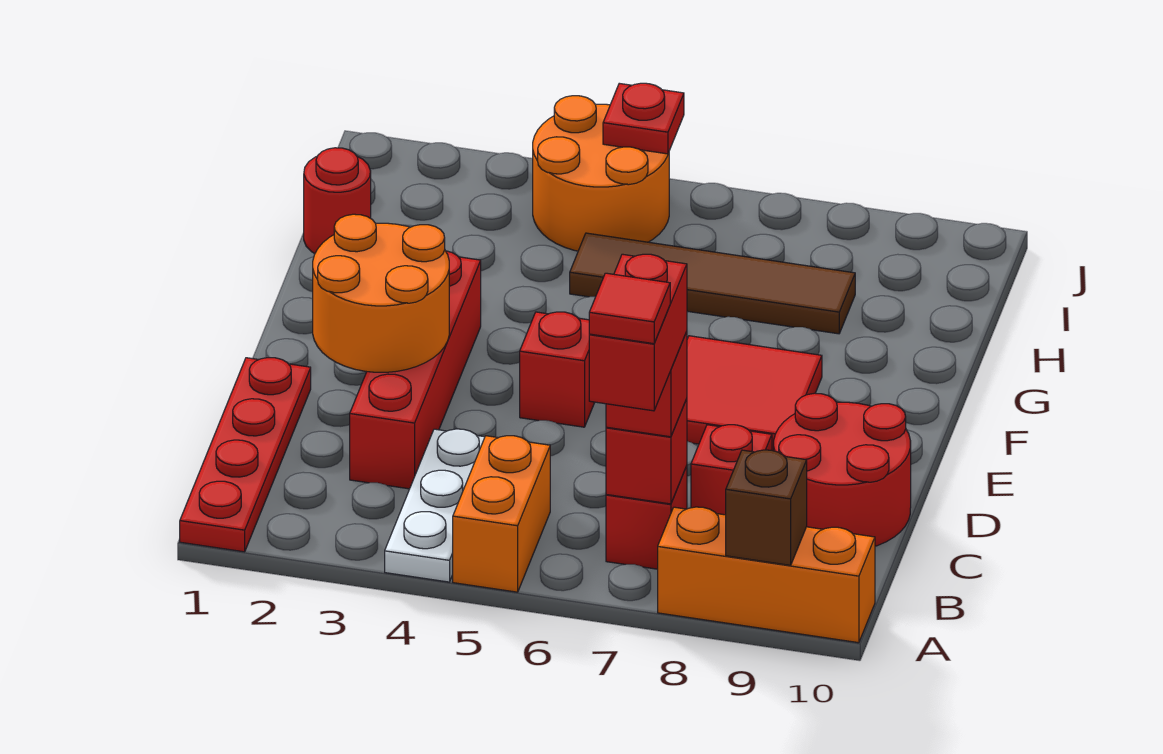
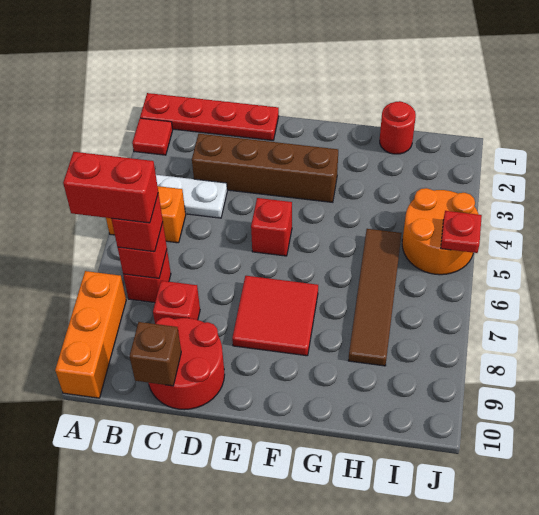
red 1x1 tile [589,273,670,344] -> red 1x1 tile moved to [132,118,173,155]
brown 1x1 brick [726,450,807,565] -> brown 1x1 brick moved to [130,322,181,386]
red 1x4 brick [350,251,481,489] -> brown 1x4 brick [192,134,338,202]
orange 2x2 round brick [313,214,449,372] -> none

